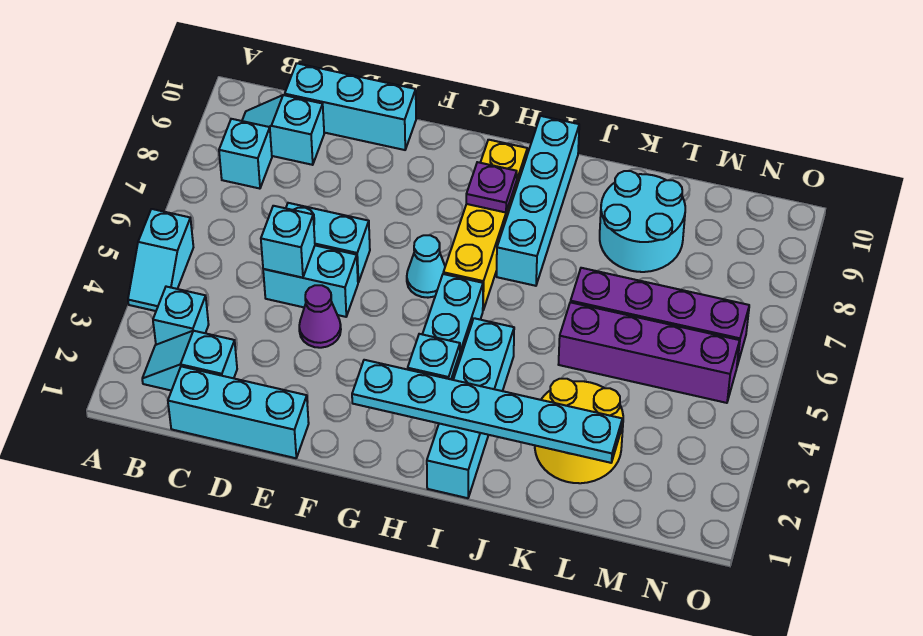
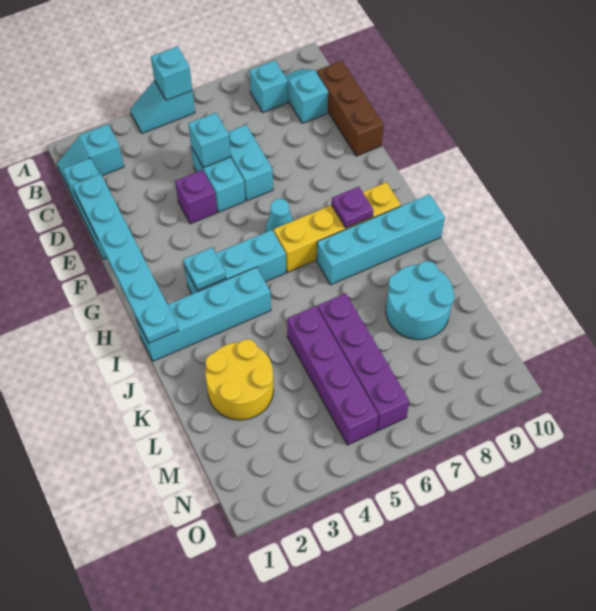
cyan 1x2 slope [142,331,237,391] -> cyan 1x2 slope turned to [57,124,124,187]
cyan 1x1 brick [153,287,209,345] -> cyan 1x1 brick moved to [151,46,192,100]
cyan 1x3 brick [285,63,416,150] -> brown 1x3 brick [317,61,384,156]
purple 1x1 cone [299,285,341,348] -> purple 1x1 brick [175,170,217,224]
cyan 1x6 plate [352,360,622,463] -> cyan 1x6 plate moved to [73,174,178,343]

